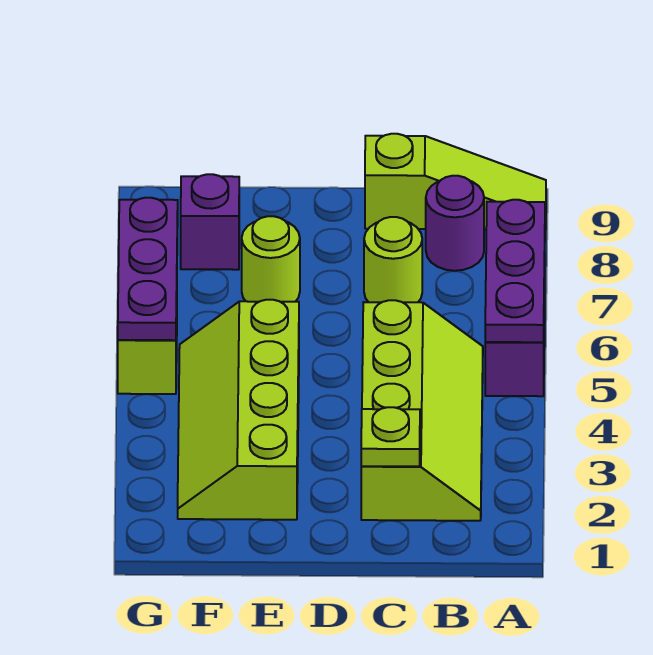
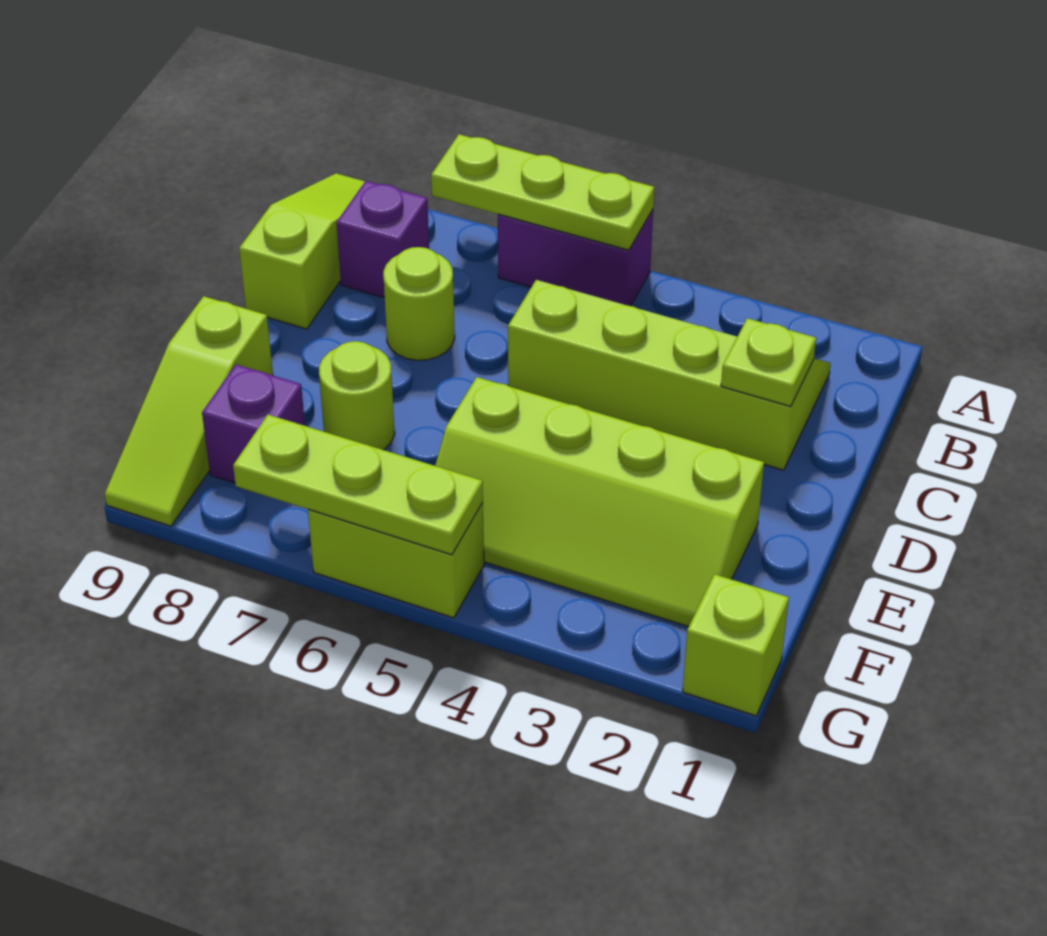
purple 1x3 plate [485,200,545,342] -> lime 1x3 plate [431,134,654,250]
purple 1x1 round brick [426,176,484,271] -> purple 1x1 brick [337,181,429,298]
none -> lime 1x3 slope [105,296,273,526]
none -> lime 1x1 brick [683,574,789,716]
purple 1x3 plate [118,198,178,340] -> lime 1x3 plate [233,415,483,555]

